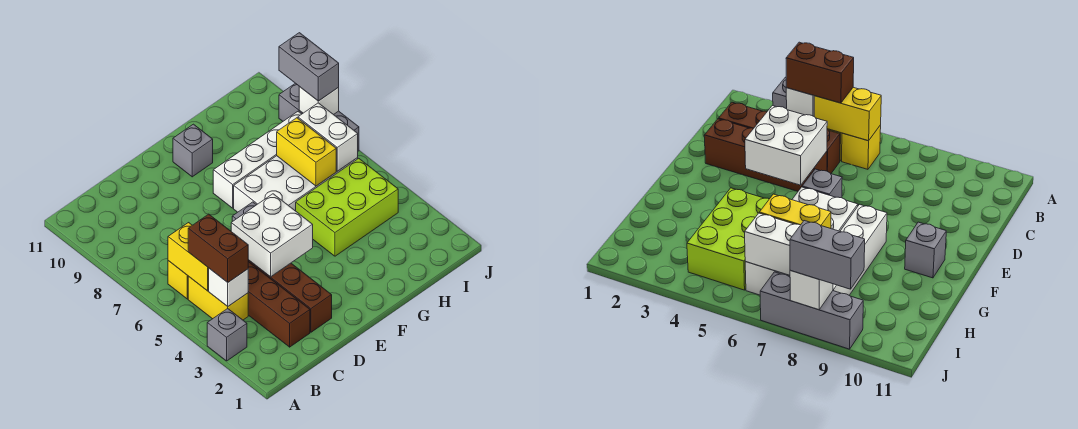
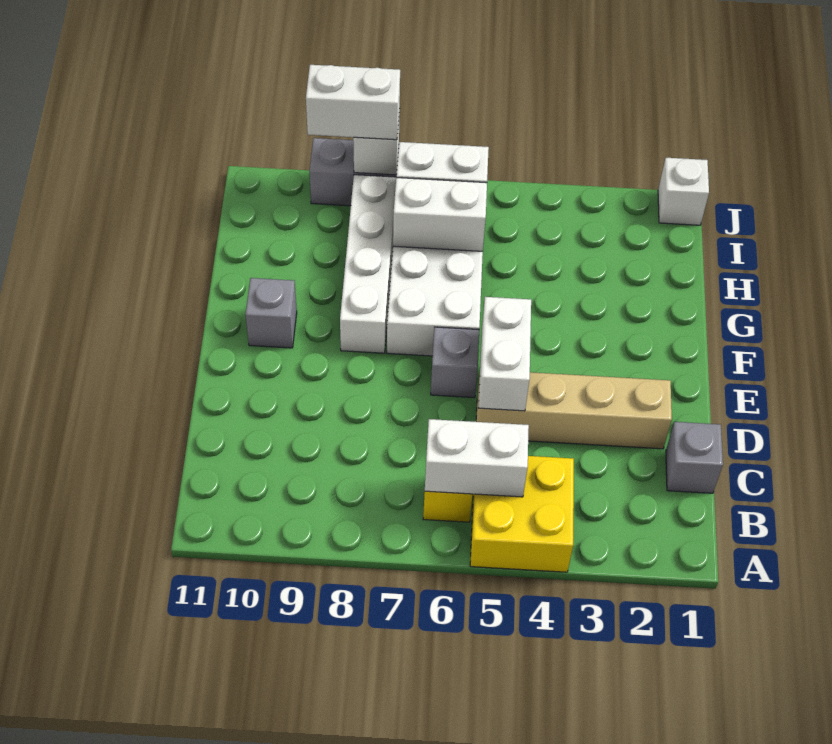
grey 1x1 brick [207,309,247,361] -> grey 1x1 brick moved to [666,422,723,493]
yellow 1x2 brick [188,276,248,320] -> yellow 2x2 brick [470,456,574,572]
white 1x1 brick [209,268,248,306] -> white 1x1 brick moved to [658,158,709,225]
brown 1x2 brick [188,214,248,282] -> none
yellow 1x2 brick [168,223,209,291] -> white 1x2 brick [425,419,529,497]
brown 1x4 brick [248,261,310,347] -> none
brown 1x4 brick [248,260,332,332] -> tan 1x4 brick [476,372,672,449]
white 2x2 brick [231,194,313,277] -> white 1x2 brick [479,297,531,411]
lime 2x3 brick [296,158,398,256] -> none
yellow 1x2 brick [277,118,336,186] -> white 1x2 brick [393,178,487,251]
grey 1x2 brick [279,33,339,101] -> white 1x2 brick [306,65,400,140]

